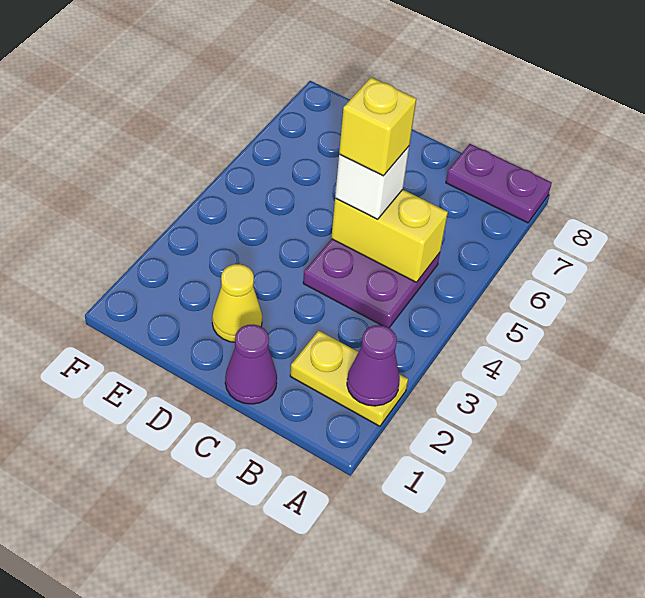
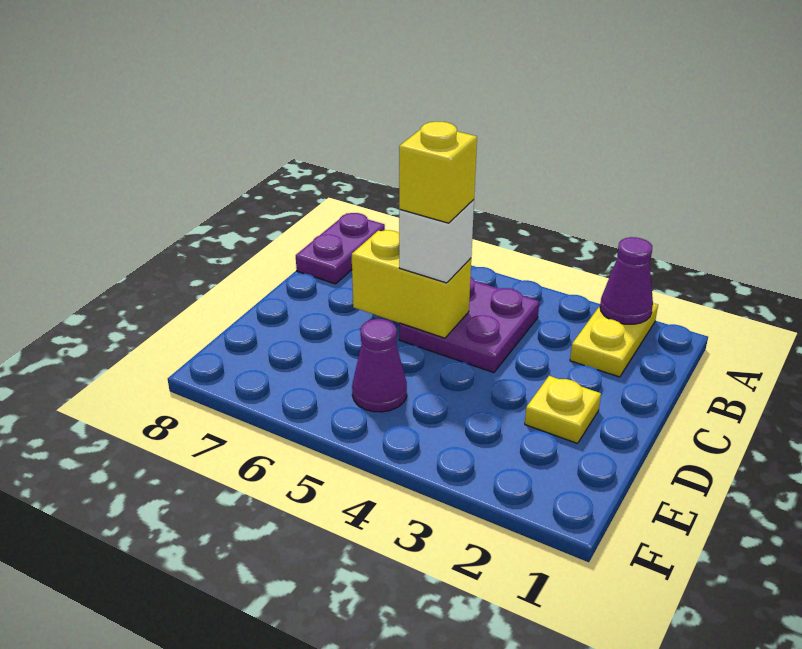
yellow 1x2 brick [331,190,448,282] -> yellow 1x2 brick turned to [352,230,471,338]
purple 1x1 cone [225,325,277,404] -> purple 1x1 cone moved to [352,319,407,412]
yellow 1x1 cone [212,264,262,342] -> yellow 1x1 plate [525,376,601,443]

